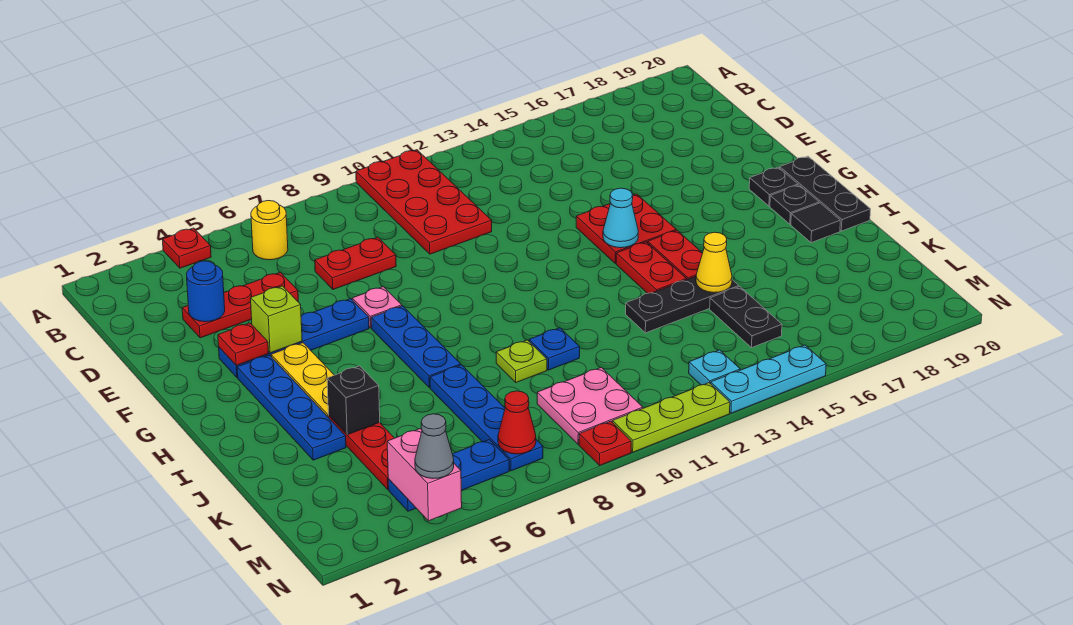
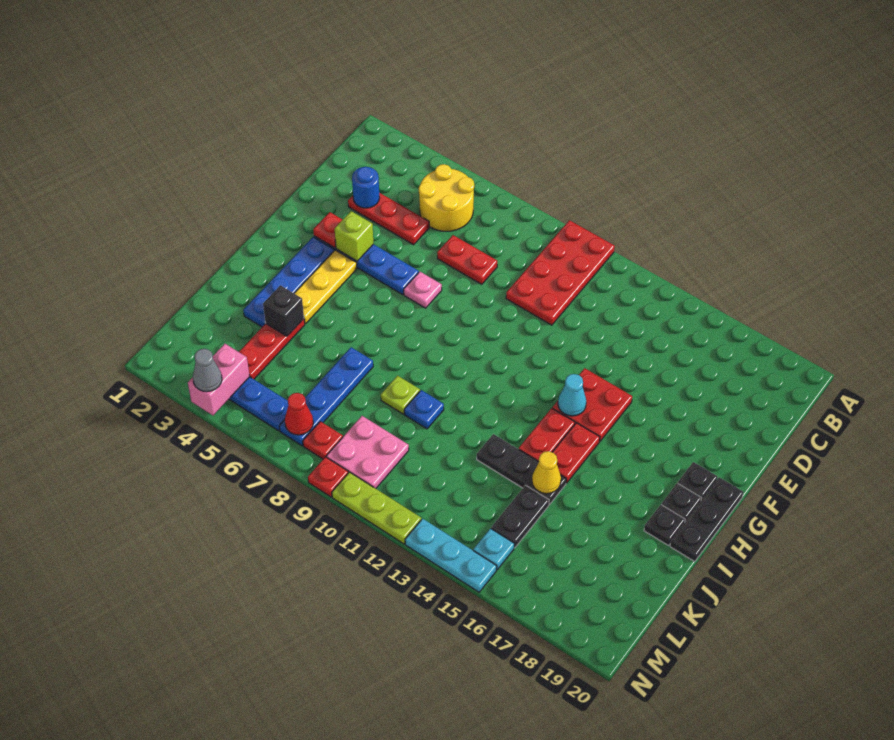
red 1x1 plate [162,228,211,268] -> red 1x1 plate moved to [303,421,343,459]
yellow 1x1 round brick [251,201,288,260] -> yellow 2x2 round brick [419,164,474,231]
blue 1x3 plate [371,306,461,388] -> none
black 1x1 tile [791,203,840,243] -> black 1x1 plate [644,505,685,546]
cyan 1x1 plate [689,350,740,385] -> cyan 1x1 plate moved to [473,528,514,570]

